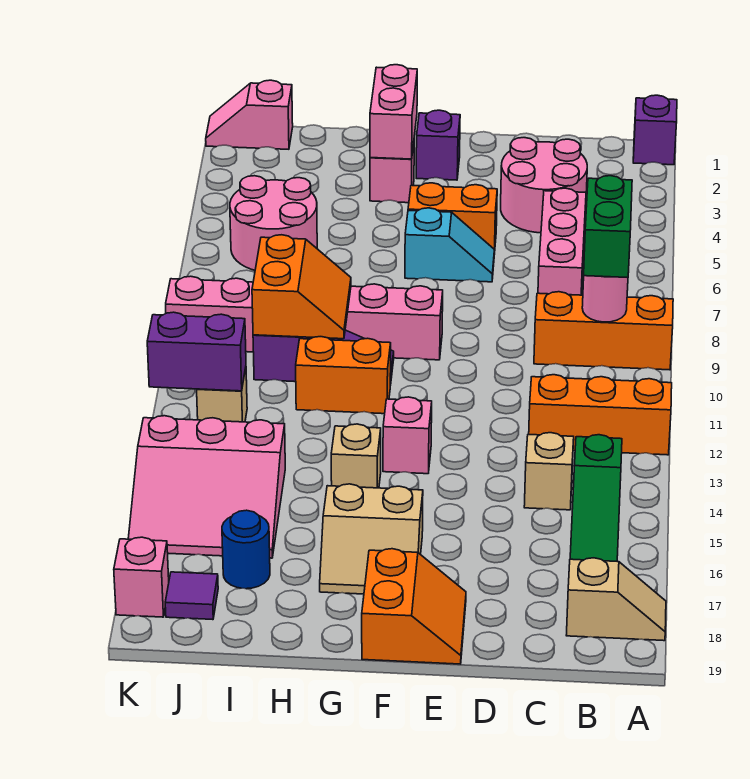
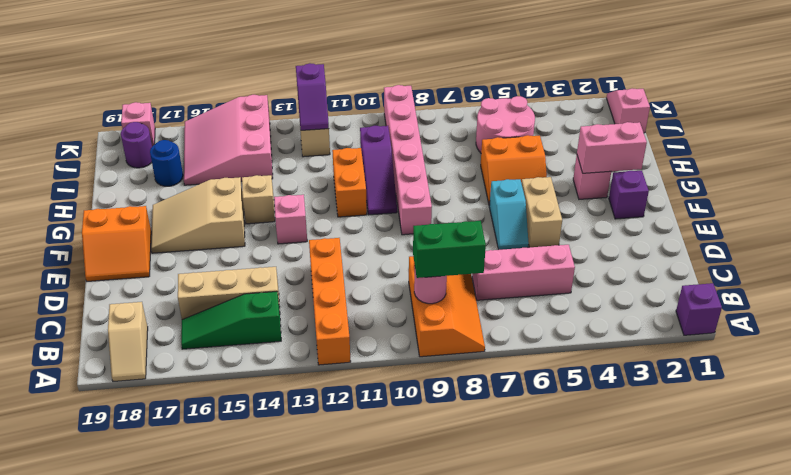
orange 1x3 brick [529,375,672,455] -> orange 1x4 brick [309,238,351,365]
pink 2x2 round brick [501,138,587,233] -> none
tan 1x1 brick [524,433,574,510] -> tan 1x3 brick [178,267,280,320]
orange 1x2 brick [408,183,497,254] -> tan 1x2 brick [522,177,562,247]
tan 2x2 slope [320,484,423,594] -> tan 2x3 slope [151,177,245,253]
orange 2x2 slope [252,235,351,339] -> orange 2x2 slope moved to [481,135,547,205]
purple 1x2 brick [147,312,246,391] -> purple 1x2 slope [296,63,329,130]
purple 1x1 tile [165,572,218,620] -> purple 1x1 round brick [121,122,152,168]

